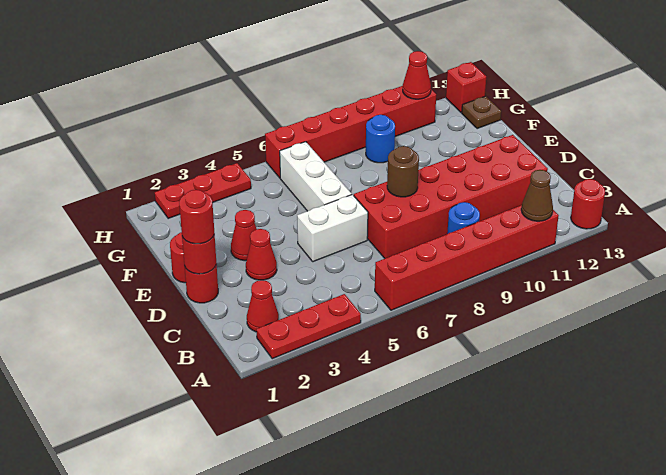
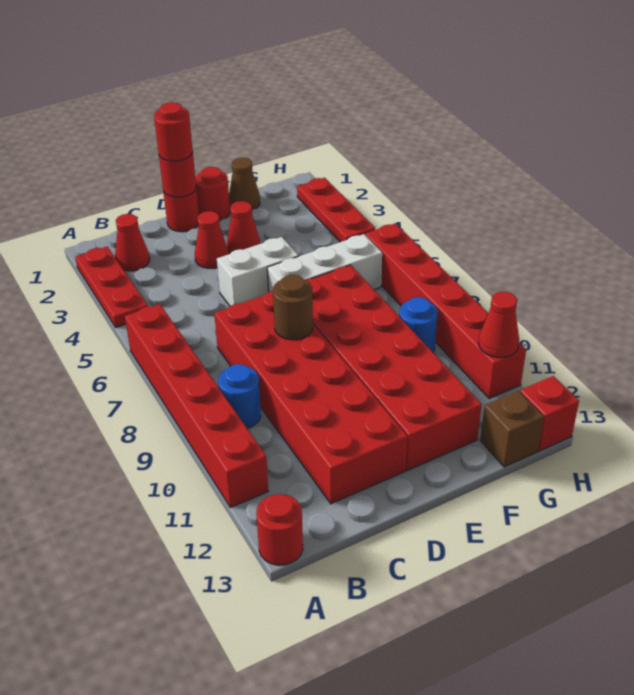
brown 1x1 cone [521,170,553,221] -> brown 1x1 cone moved to [229,158,260,210]
white 1x2 brick [297,195,368,262] -> white 1x2 brick turned to [217,237,298,306]
none -> red 2x6 brick [305,265,482,471]
brown 1x1 plate [462,96,501,129] -> brown 1x1 brick [480,391,544,467]

